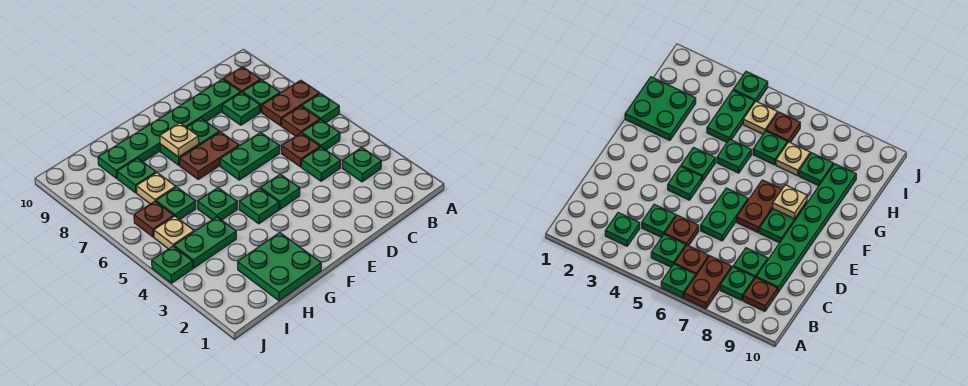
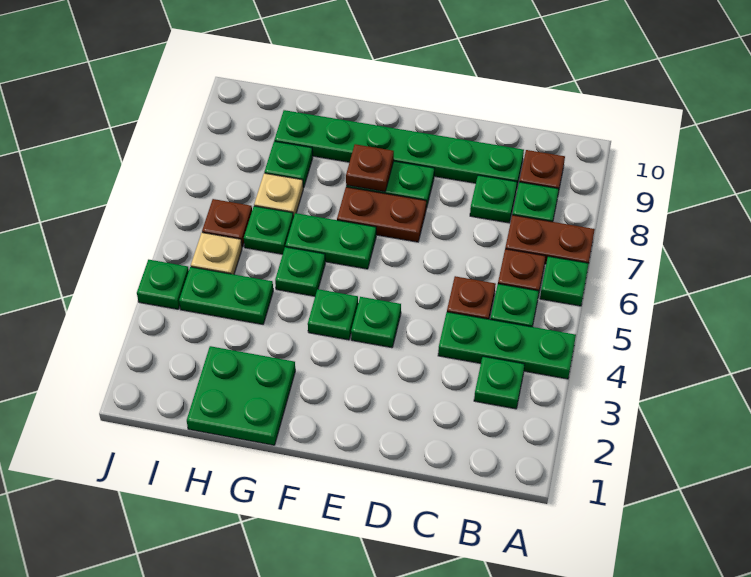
green 1x1 plate [302,147,341,181] -> green 1x3 plate [438,312,576,379]
green 1x2 plate [220,132,280,180] -> green 1x2 plate moved to [285,213,376,269]
tan 1x1 plate [160,123,199,157] -> brown 1x1 plate [346,144,394,192]

